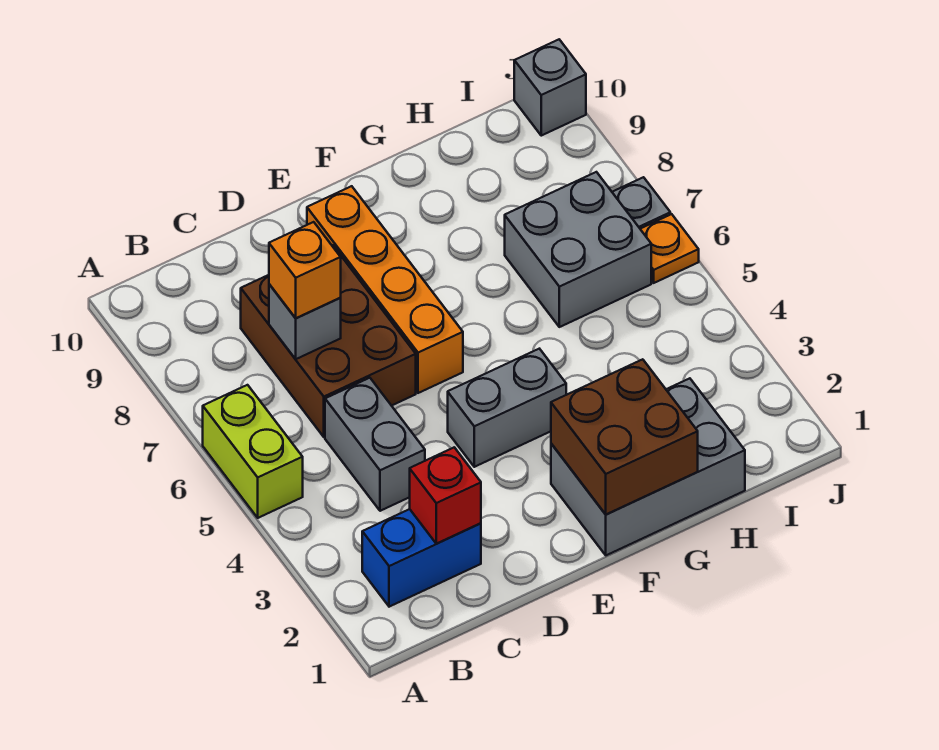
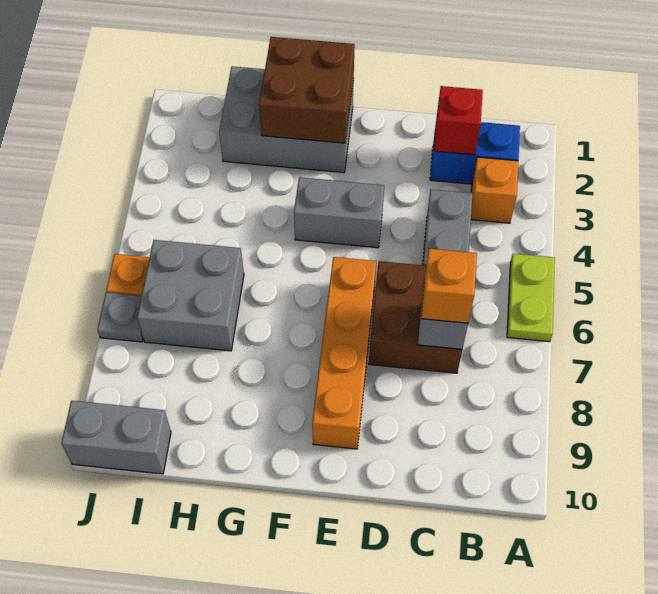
lime 1x2 brick [203,385,303,518] -> lime 1x2 plate [507,254,555,342]
none -> orange 1x1 brick [471,157,518,223]
brown 2x3 brick [241,245,416,437] -> brown 2x2 brick [369,261,462,373]
grey 1x1 brick [514,40,586,136] -> grey 1x2 brick [61,401,171,474]

